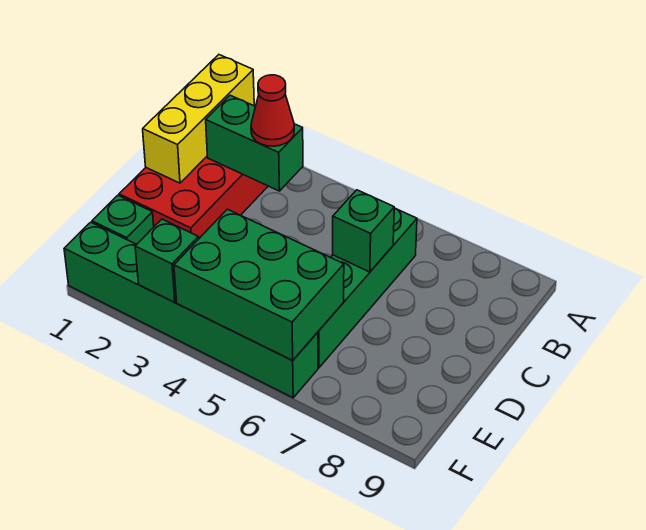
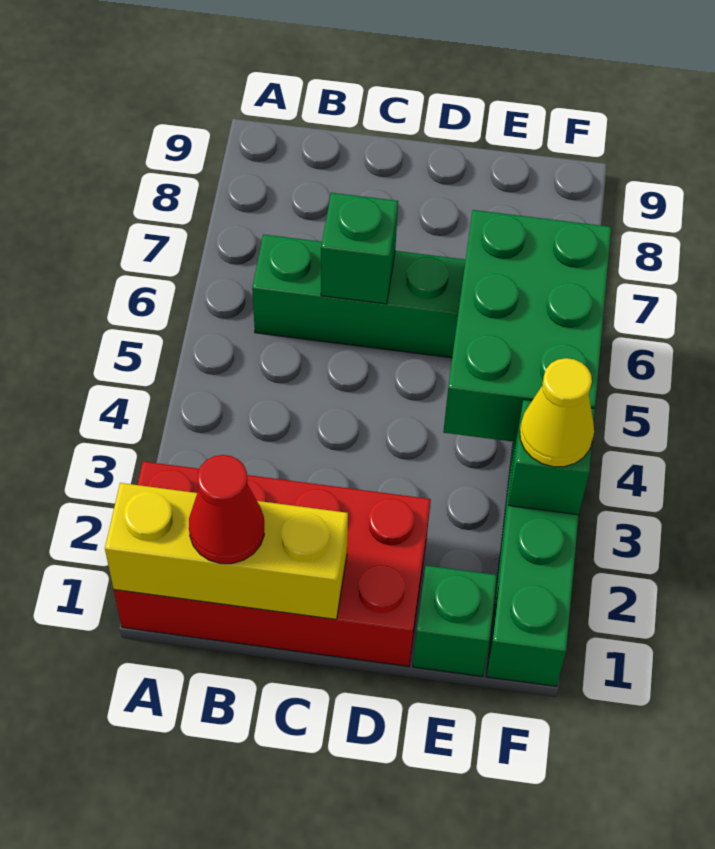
green 1x2 brick [206,95,303,191] -> none
red 1x1 cone [251,75,294,146] -> red 1x1 cone moved to [189,455,264,564]
none -> yellow 1x1 cone [520,358,594,467]

